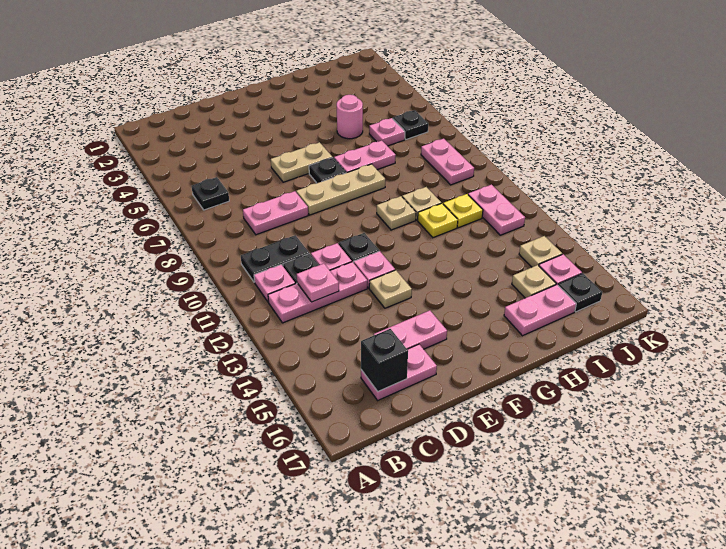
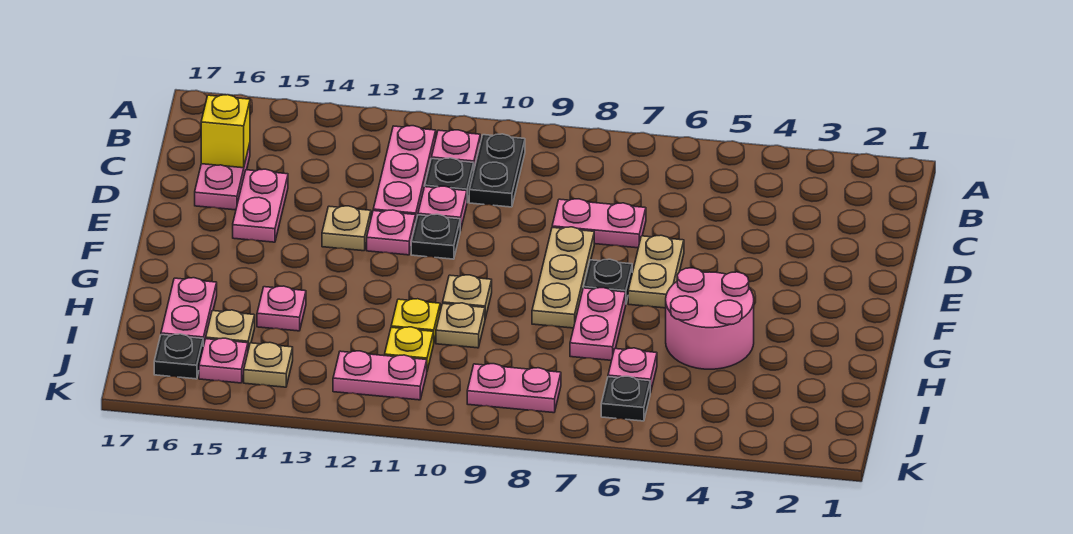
black 1x1 plate [192,177,229,210] -> none
pink 1x2 plate [243,191,308,235] -> pink 1x2 plate turned to [552,199,646,248]
pink 1x1 plate [297,264,339,302] -> pink 1x1 plate moved to [257,286,306,331]
black 1x1 brick [361,329,408,391] -> yellow 1x1 brick [201,95,250,168]
pink 1x1 round brick [337,95,363,139] -> pink 2x2 round brick [666,268,754,369]

